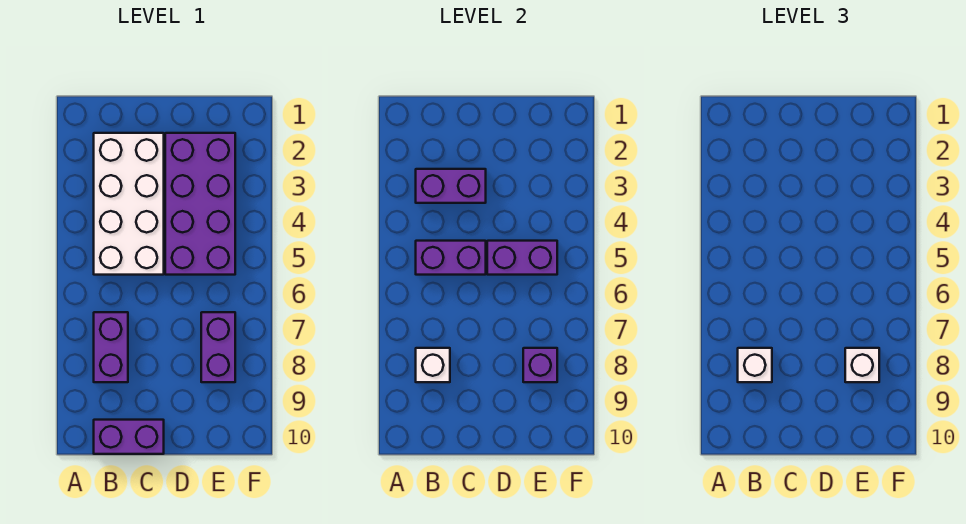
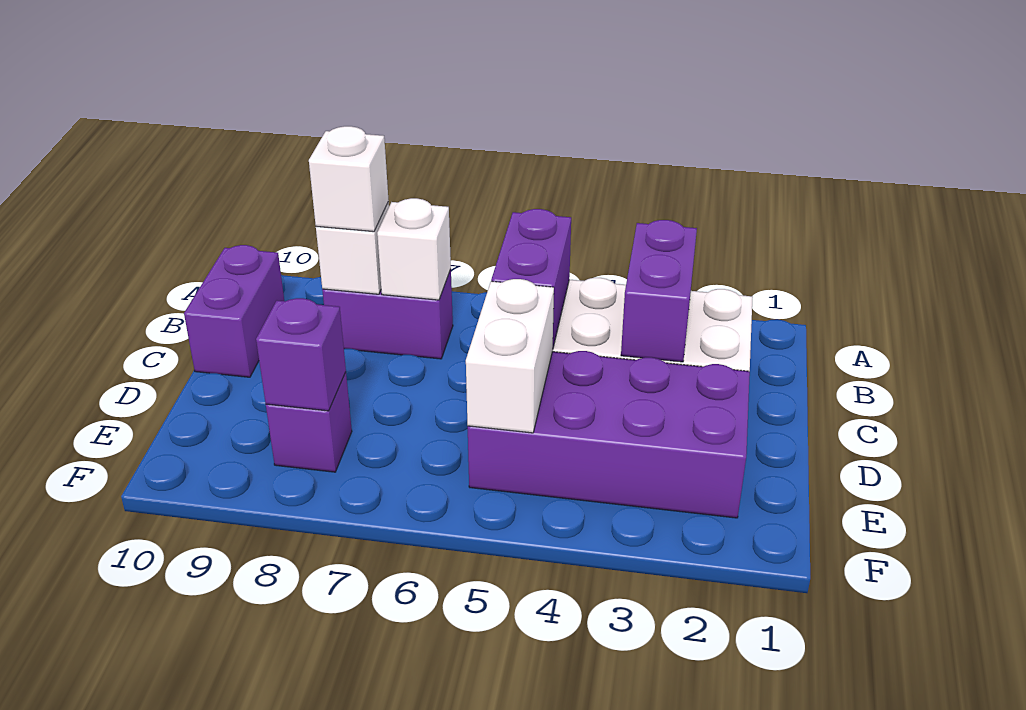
purple 1x2 brick [487,241,557,275] -> white 1x2 brick [466,279,554,433]
purple 1x2 brick [201,312,235,382] -> purple 1x1 brick [266,372,352,472]
white 1x1 brick [845,348,879,382] -> white 1x1 brick moved to [377,198,451,300]

